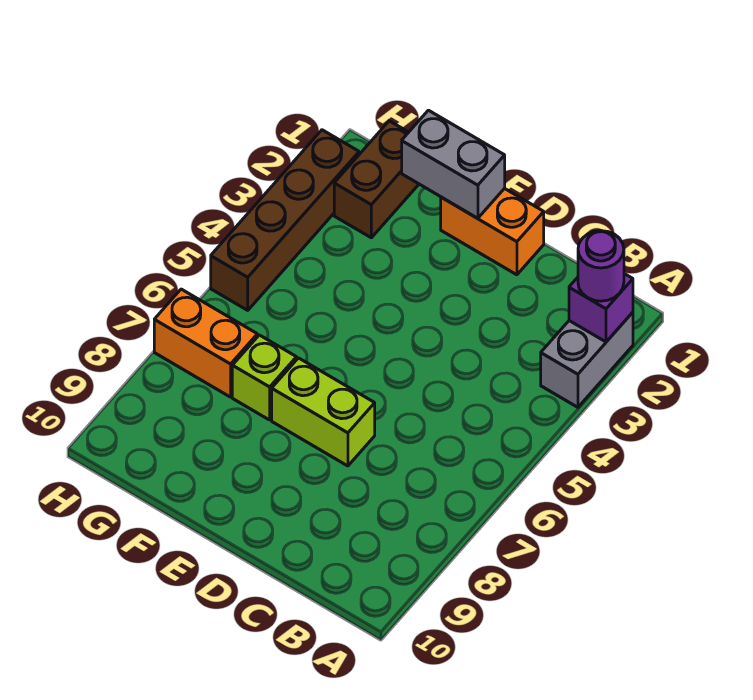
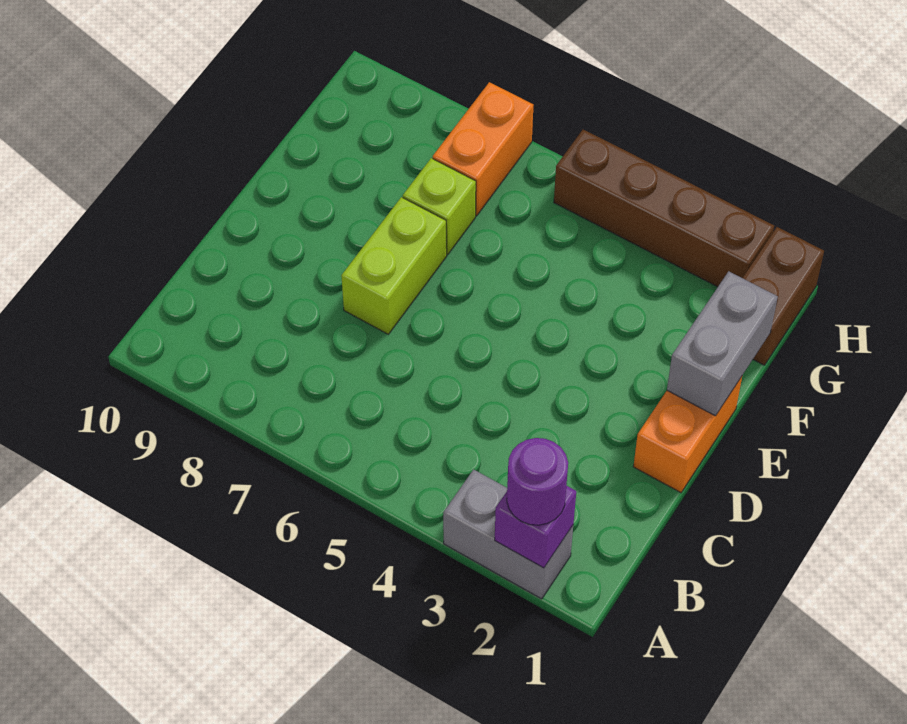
brown 1x2 brick [334,121,419,238] -> brown 1x2 brick turned to [743,227,824,365]

